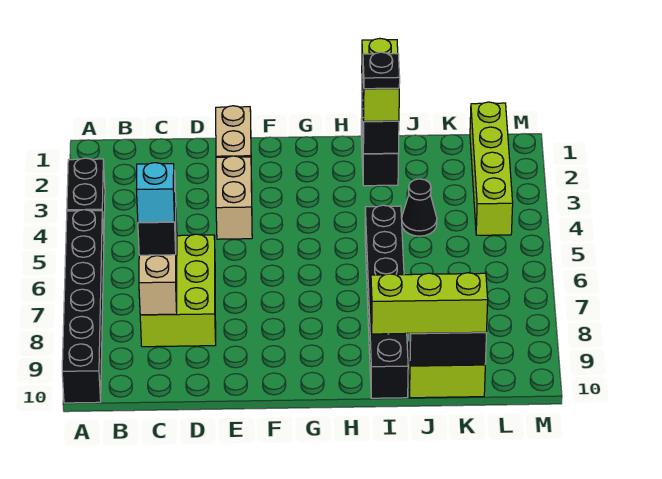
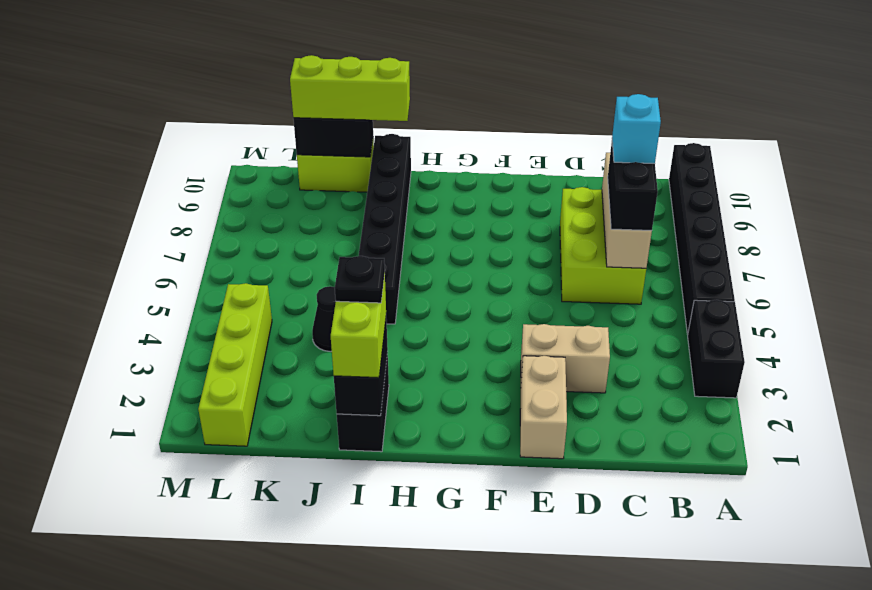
tan 1x2 brick [216,156,252,239] -> tan 1x2 brick turned to [521,324,610,393]

